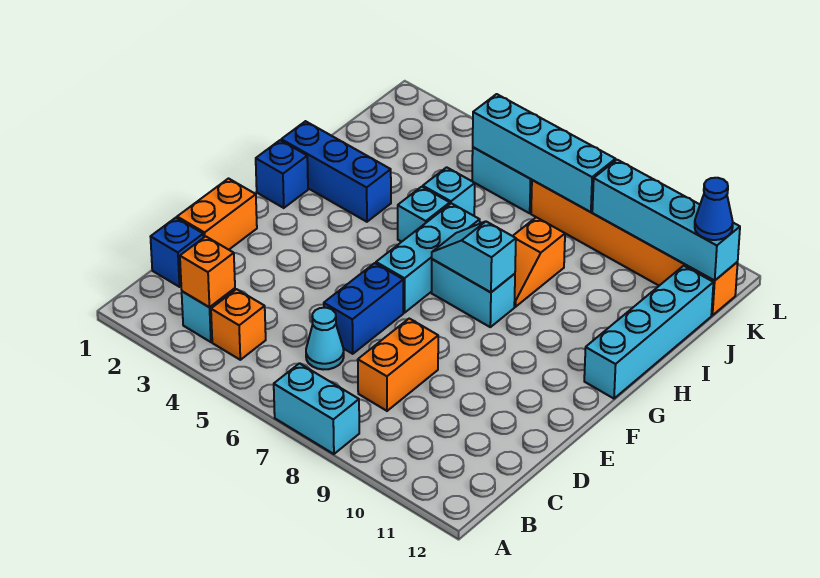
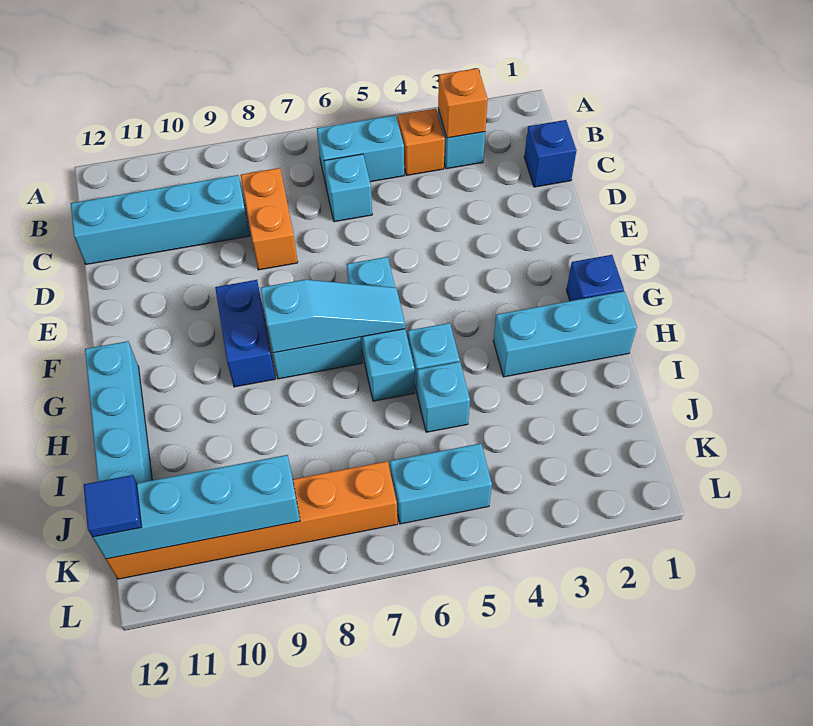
cyan 1x2 brick [274,363,359,454] -> cyan 1x2 brick moved to [317,115,404,188]
cyan 1x1 cone [306,308,344,370] -> cyan 1x1 brick [324,154,372,222]
orange 1x2 brick [177,179,257,250] -> none
blue 1x2 brick [324,263,403,354] -> blue 1x2 brick moved to [215,280,275,387]
cyan 1x2 slope [432,222,516,292] -> cyan 1x3 slope [260,280,405,353]
blue 1x3 brick [281,121,391,222] -> cyan 1x3 brick [493,291,637,377]
orange 1x2 slope [513,217,565,307] -> none
cyan 1x4 brick [473,94,616,212] -> cyan 1x4 brick moved to [71,175,250,264]
blue 1x1 cone [695,178,733,240] -> blue 1x1 tile [84,475,142,537]

